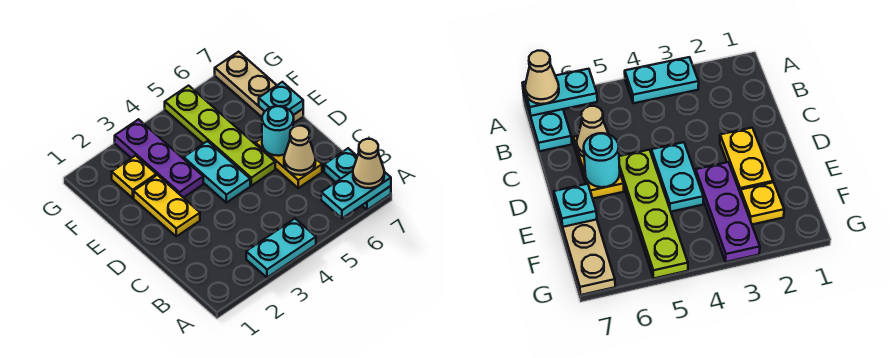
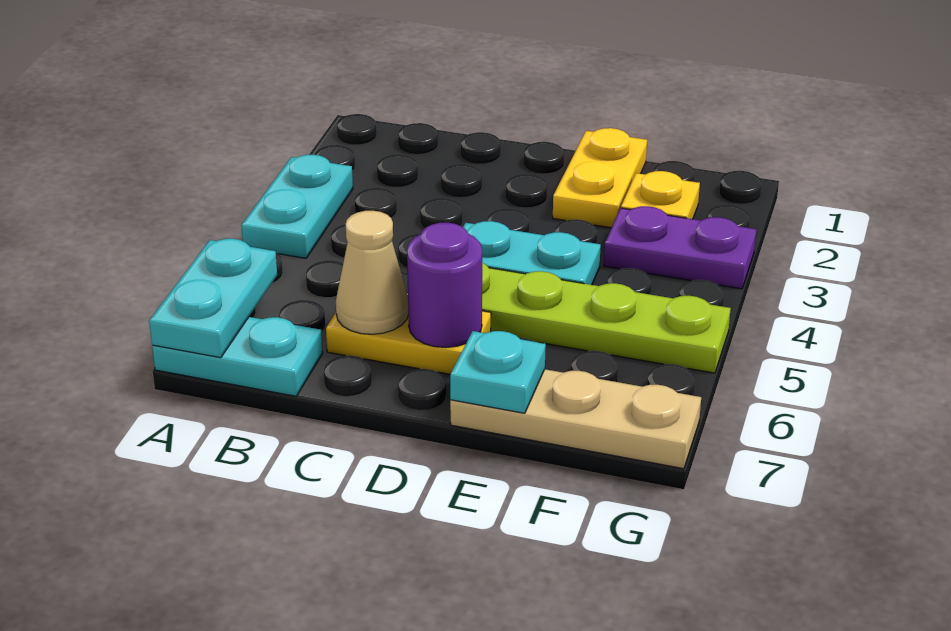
tan 1x1 cone [353,139,384,188] -> none
yellow 1x2 plate [134,175,200,236] -> yellow 1x2 plate turned to [553,128,647,228]
cyan 1x1 round brick [262,106,294,156] -> purple 1x1 round brick [407,223,482,347]
purple 1x3 plate [115,119,203,198] -> purple 1x2 plate [604,206,756,289]

